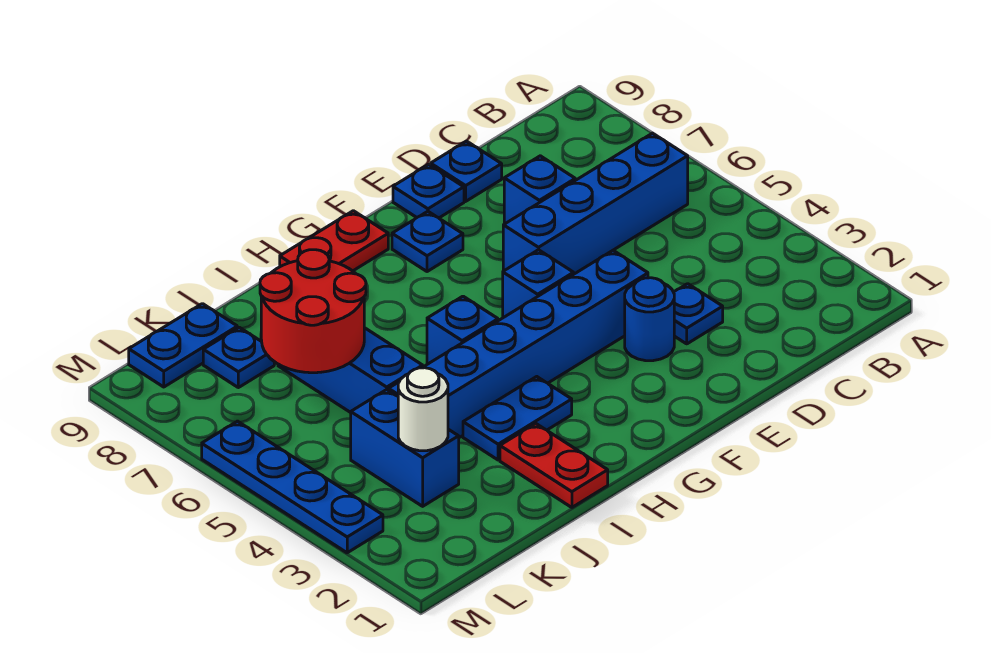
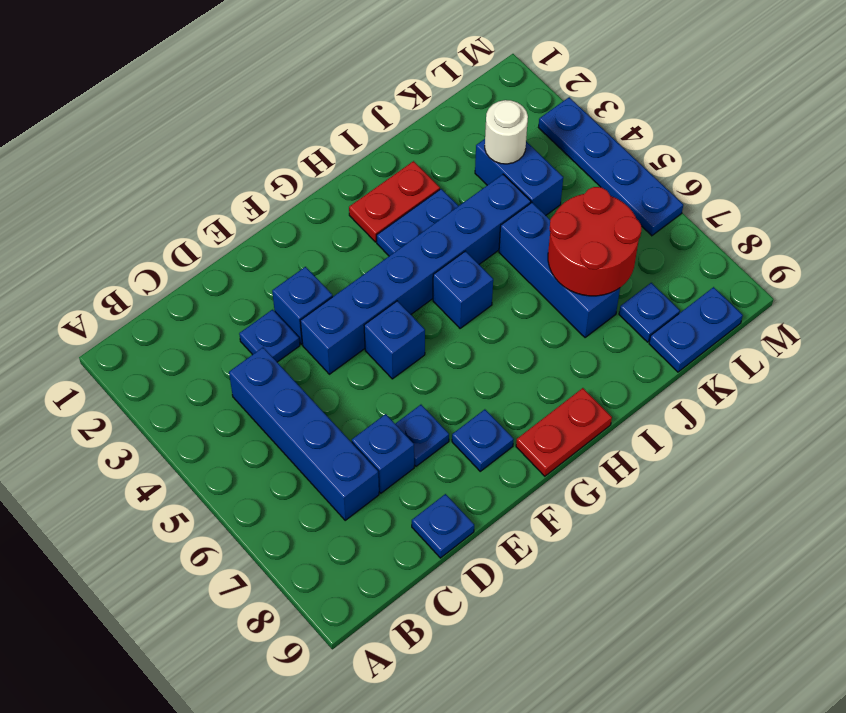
blue 1x4 brick [503,133,688,274] -> blue 1x4 brick turned to [229,348,379,520]
blue 1x1 round brick [625,278,674,361] -> blue 1x1 brick [272,267,333,344]
blue 1x1 plate [393,164,464,218] -> blue 1x1 plate moved to [395,405,449,466]
red 1x2 plate [500,424,608,507] -> red 1x2 plate turned to [349,161,440,242]

